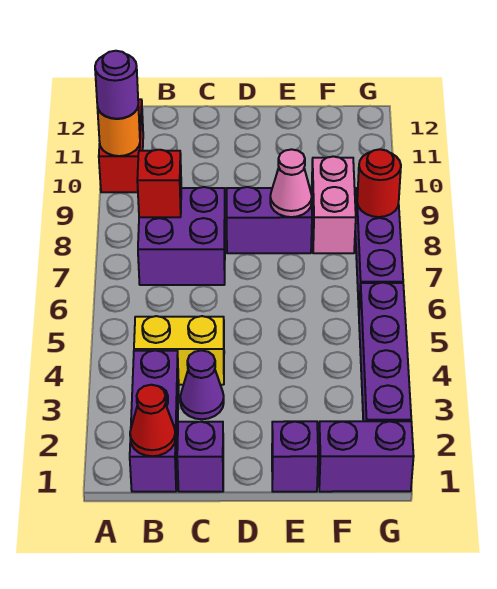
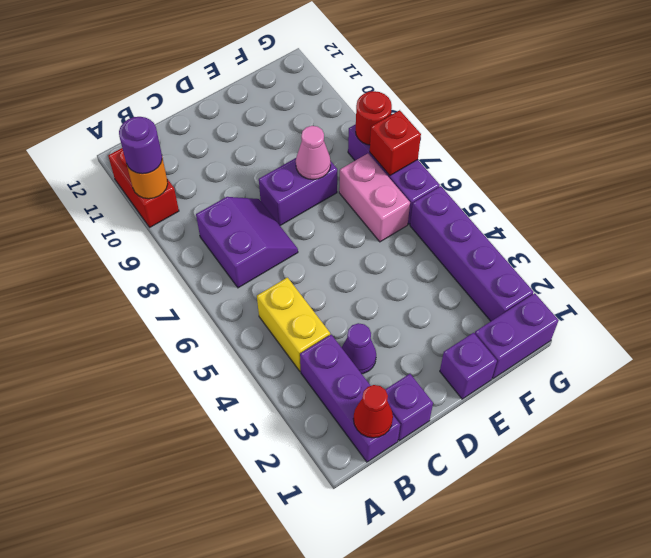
yellow 1x2 brick [134,316,224,385] -> yellow 1x2 brick turned to [257,278,330,371]
purple 2x2 brick [138,187,225,285] -> purple 2x2 slope [196,197,298,288]
red 1x1 brick [137,150,181,217] -> red 1x1 brick moved to [370,110,421,175]
pink 1x2 brick [312,156,356,253] -> pink 1x2 brick moved to [339,154,410,242]

